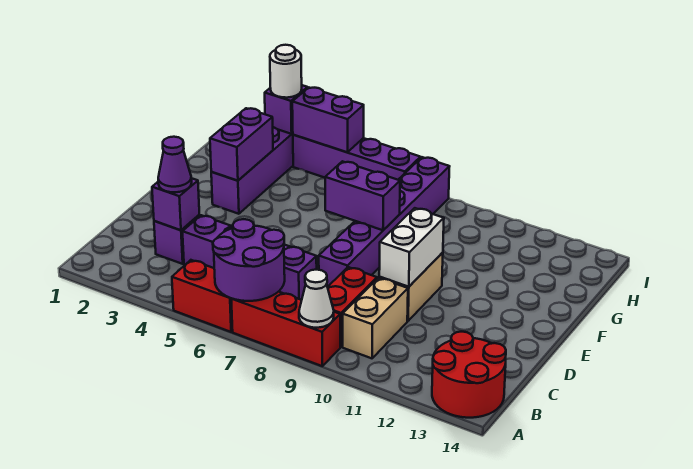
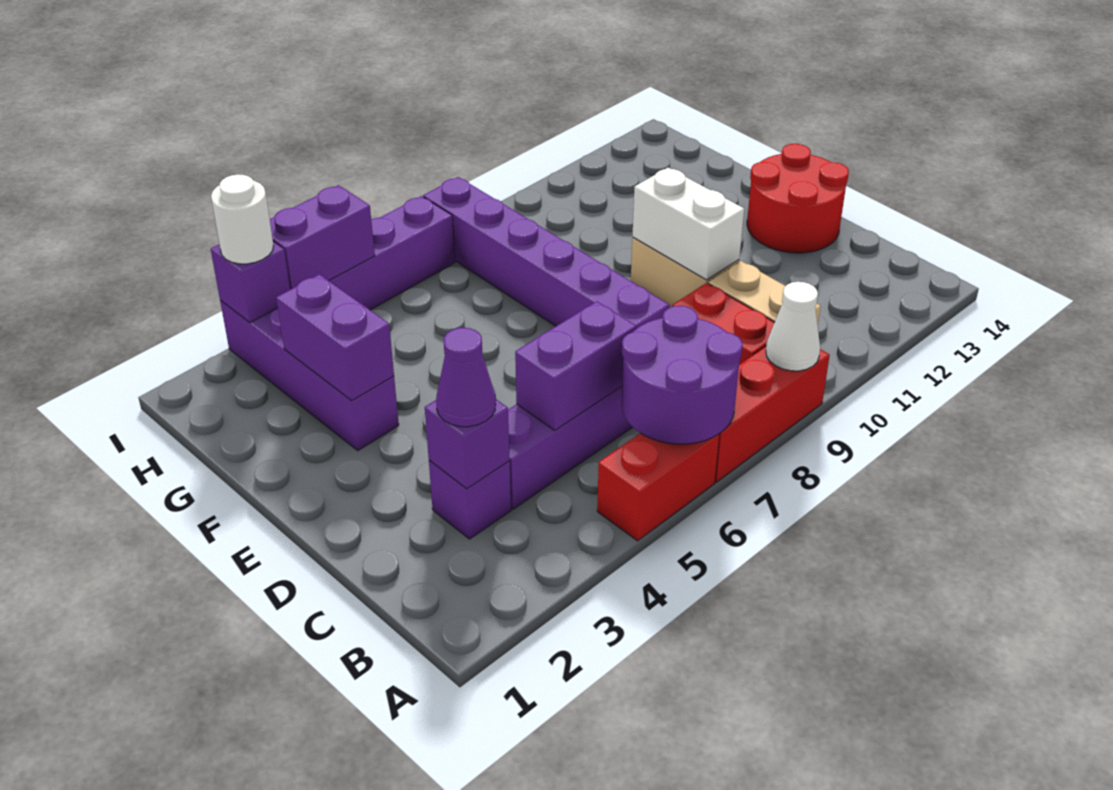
red 2x2 round brick [432,332,506,418] -> red 2x2 round brick moved to [747,144,849,253]
purple 1x2 brick [325,161,400,230] -> purple 1x2 brick moved to [515,301,636,430]

